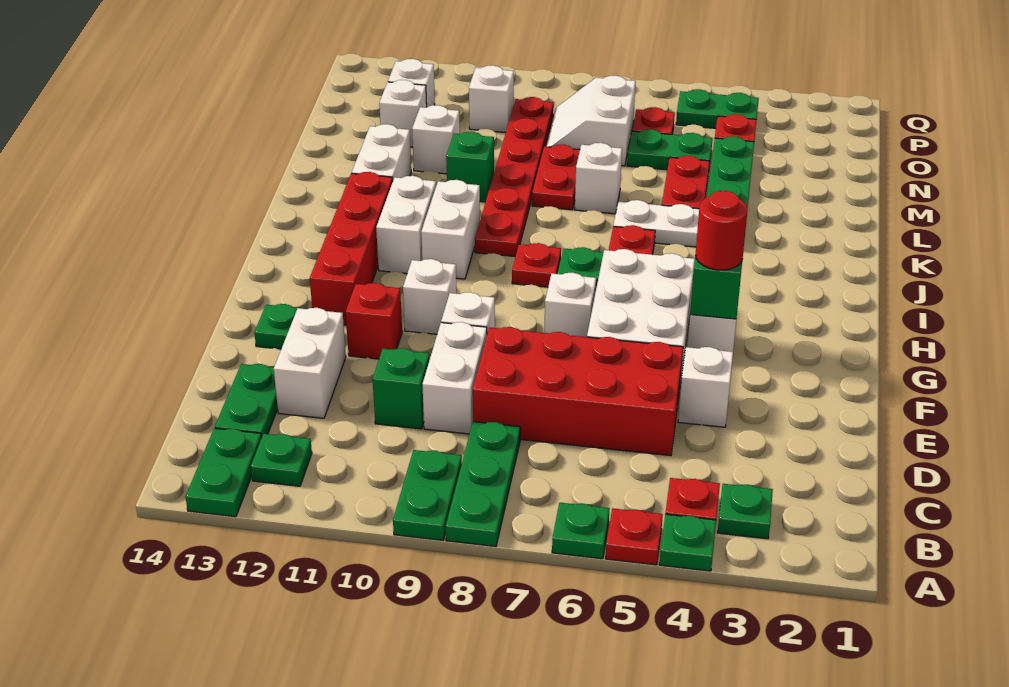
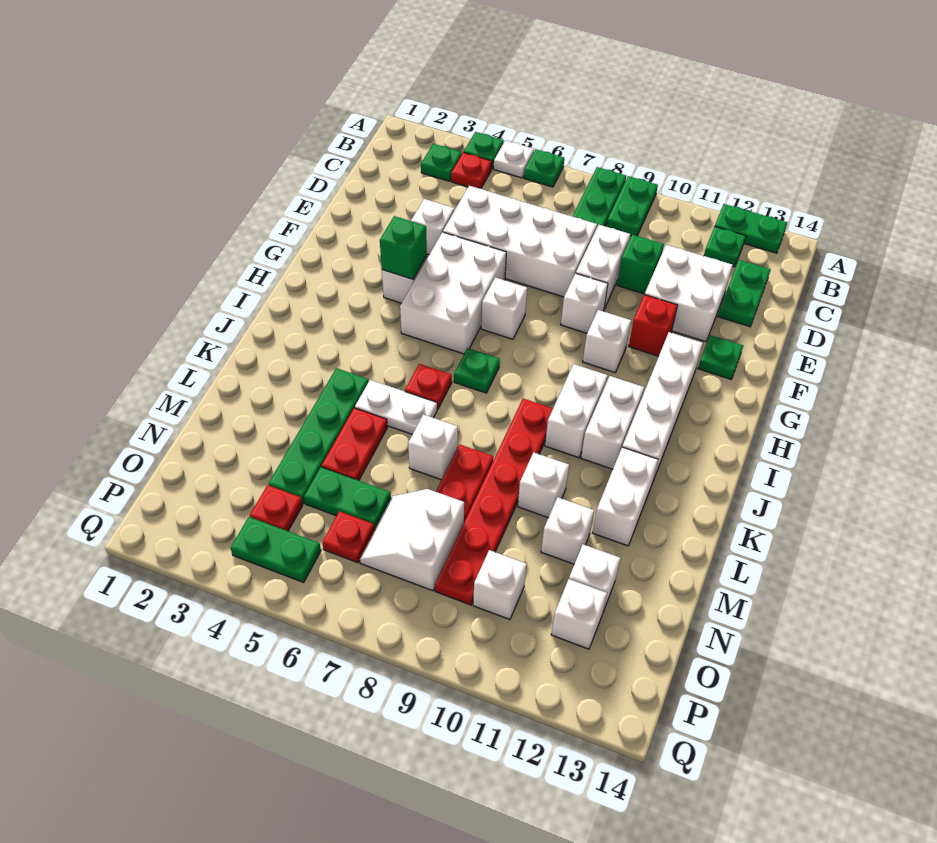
red 1x1 plate [606,508,663,565] -> white 1x1 plate [494,140,534,178]
green 1x2 plate [186,428,261,517] -> green 1x2 plate turned to [715,204,787,253]
red 2x4 brick [473,327,683,456] -> white 2x4 brick [443,186,597,297]
white 1x2 brick [274,308,346,418] -> white 2x2 brick [645,245,733,342]
red 1x1 round brick [696,191,747,270] -> none
red 1x4 brick [310,172,393,325] -> white 1x4 brick [622,332,703,480]
red 1x1 plate [512,243,561,287] -> none
green 1x1 brick [446,132,494,202] -> white 1x1 brick [518,452,569,518]
white 2x2 slope [546,76,636,166] -> white 2x2 slope turned to [360,489,464,591]

